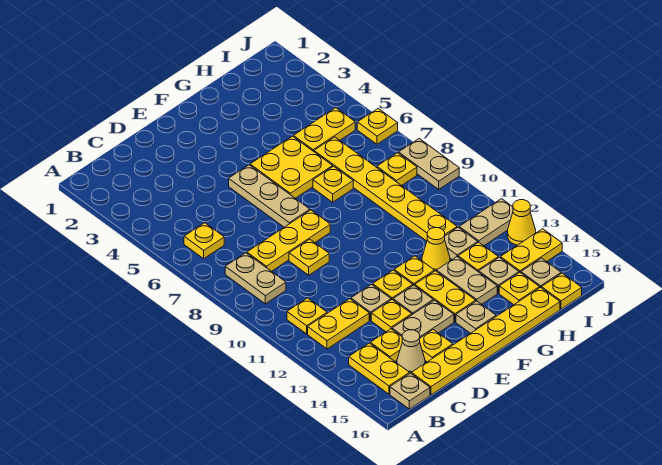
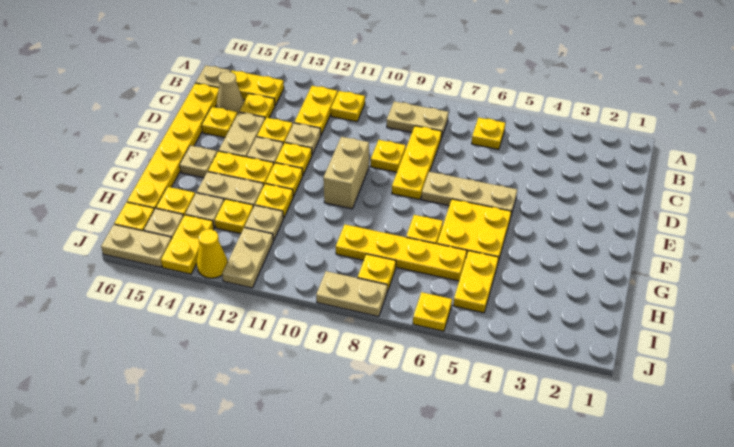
none -> tan 1x2 brick [323,137,369,209]
yellow 1x1 cone [422,228,450,271] -> yellow 1x1 plate [255,184,293,218]
yellow 1x6 plate [314,137,457,241] -> yellow 1x4 plate [336,224,467,281]
none -> tan 1x2 plate [101,224,172,267]

